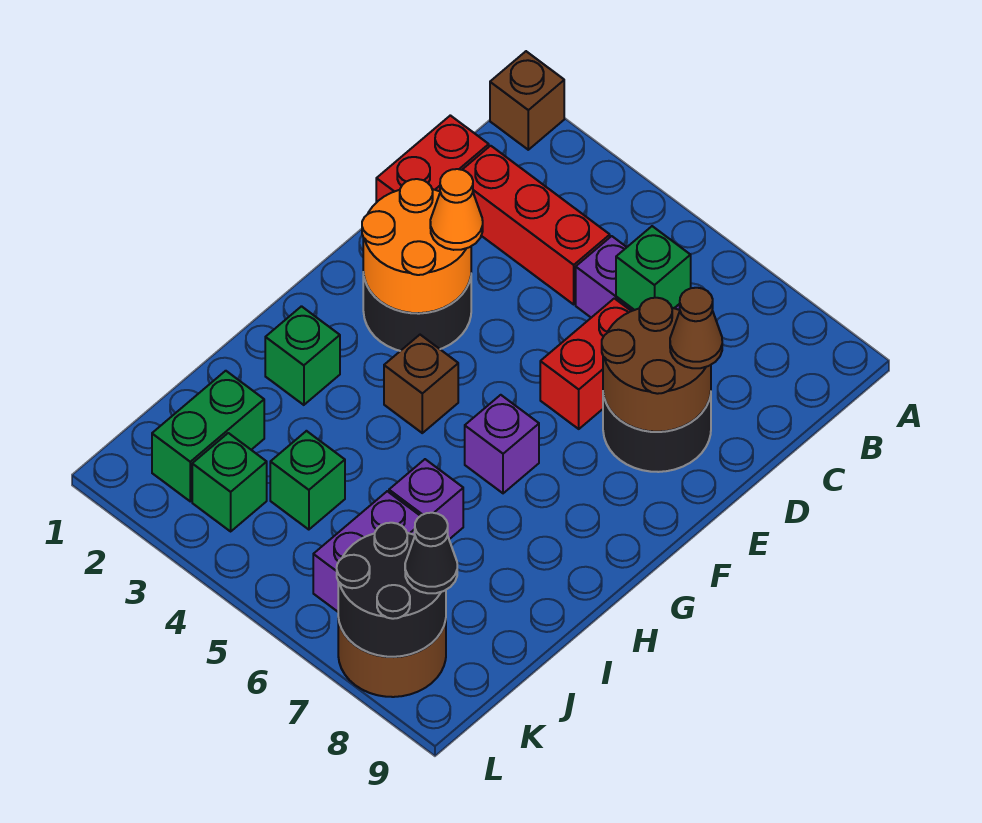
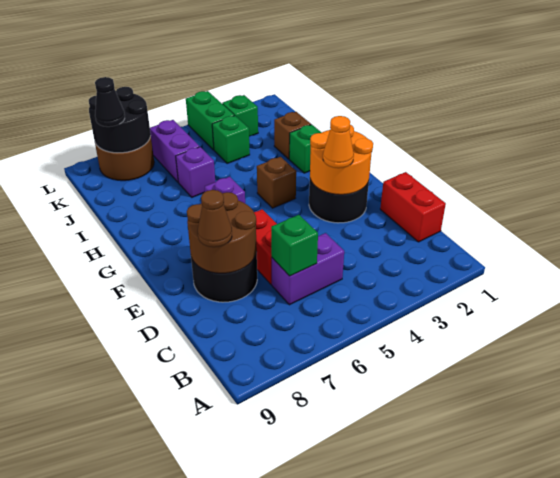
brown 1x1 brick [490,51,564,150] -> brown 1x1 brick moved to [274,112,311,159]
red 1x3 brick [462,146,610,304] -> none
green 1x2 brick [152,371,264,501] -> green 1x2 brick moved to [186,91,234,150]

